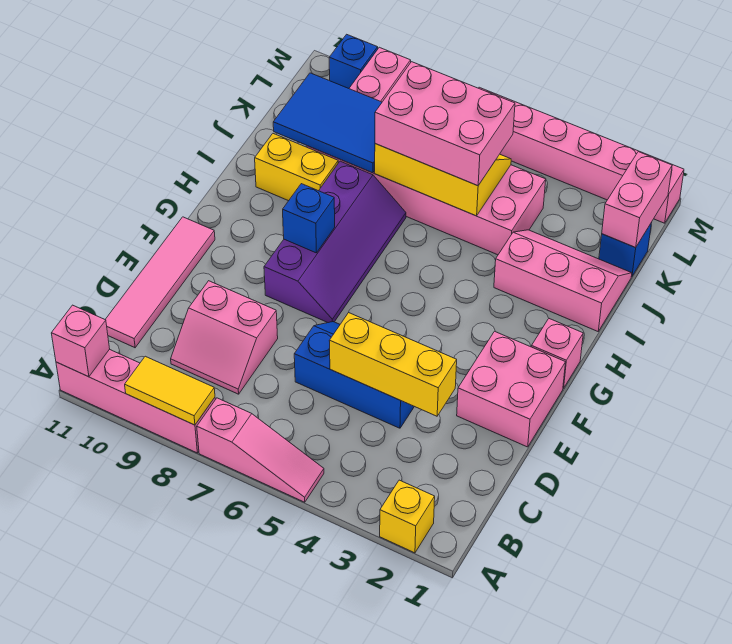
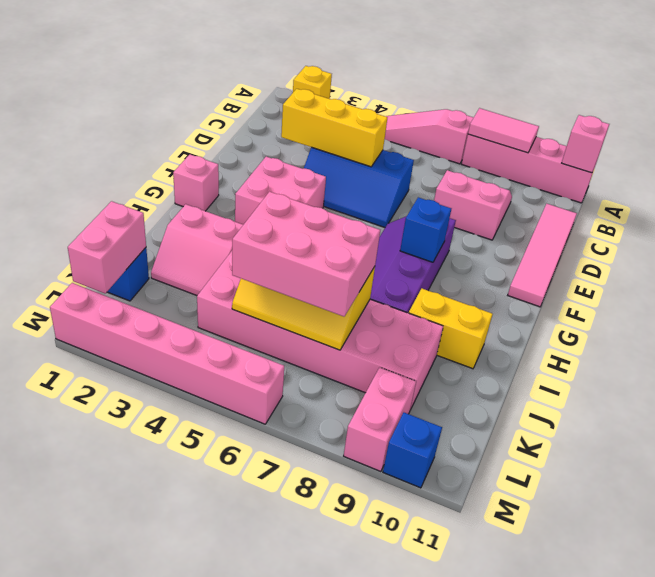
yellow 1x2 tile [125,356,215,425] -> pink 1x2 tile [468,108,539,153]
pink 2x2 brick [457,331,566,447] -> pink 2x2 brick moved to [235,157,326,225]
pink 2x3 slope [494,230,632,331] -> pink 2x2 slope [151,204,243,295]
blue 2x3 tile [273,73,382,173] -> none

